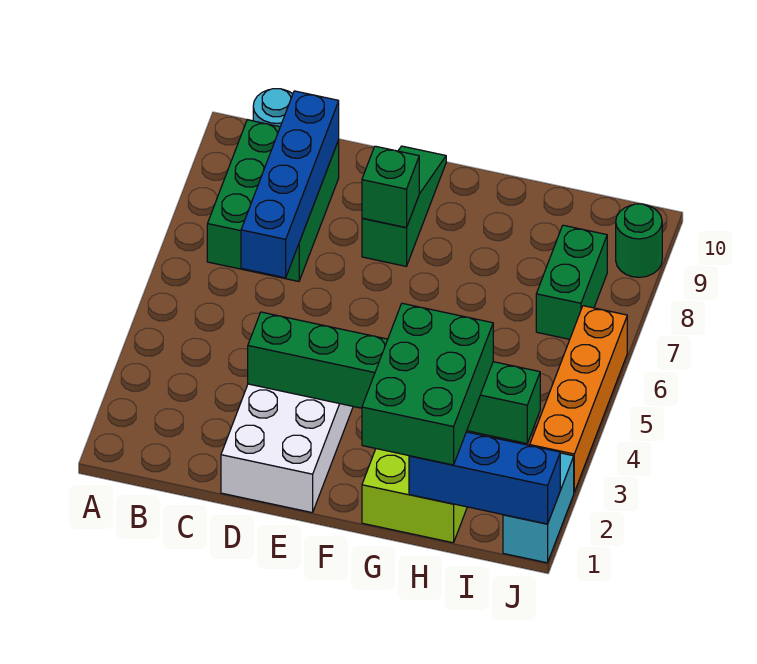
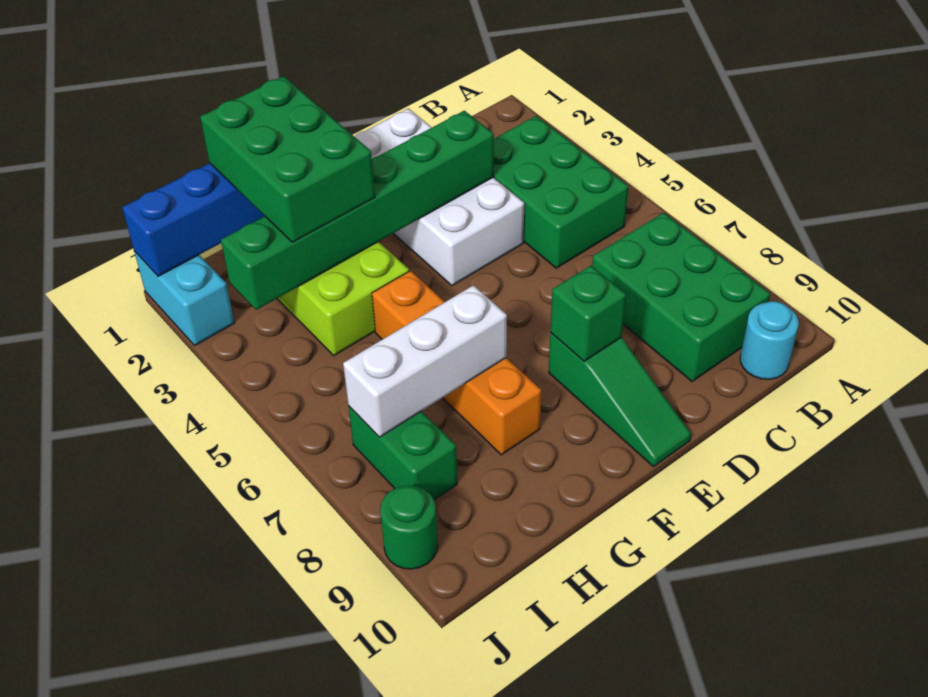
none -> green 2x3 brick [494,116,628,268]
blue 1x4 brick [241,91,339,278] -> none
none -> white 1x3 brick [343,285,507,437]
orange 1x4 brick [530,306,627,492] -> orange 1x4 brick moved to [372,271,541,455]

